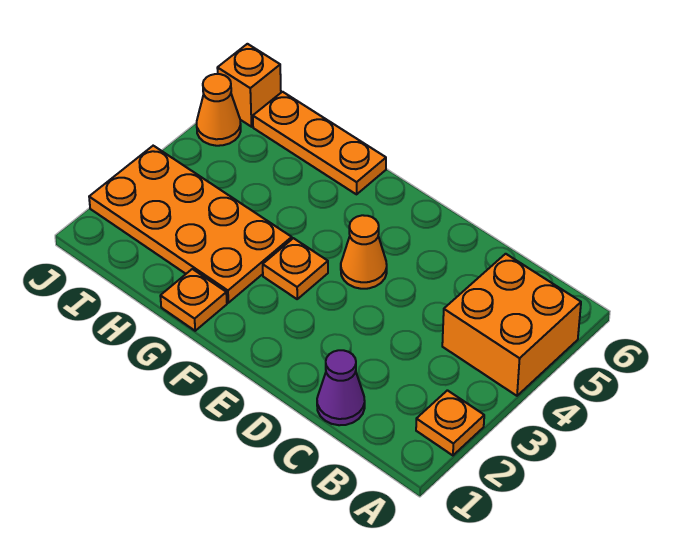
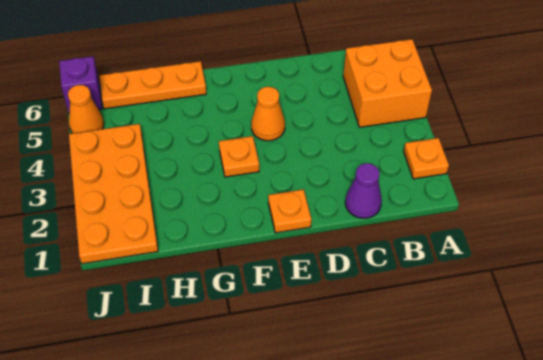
orange 1x1 plate [160,269,227,331] -> orange 1x1 plate moved to [268,189,312,233]
orange 2x4 plate [89,146,292,303] -> orange 2x4 plate turned to [69,124,158,264]
orange 1x1 brick [217,44,281,127] -> purple 1x1 brick [59,56,102,113]

